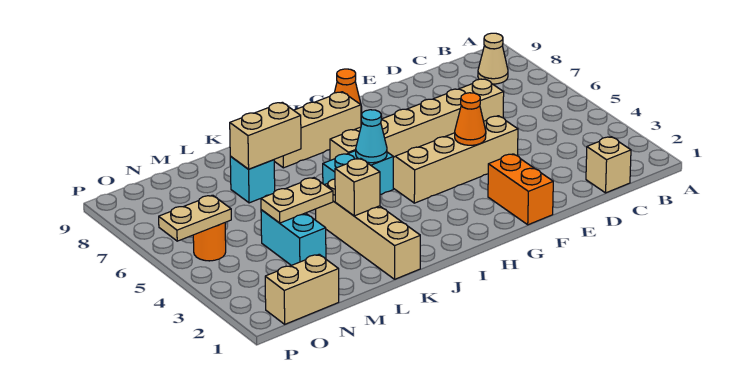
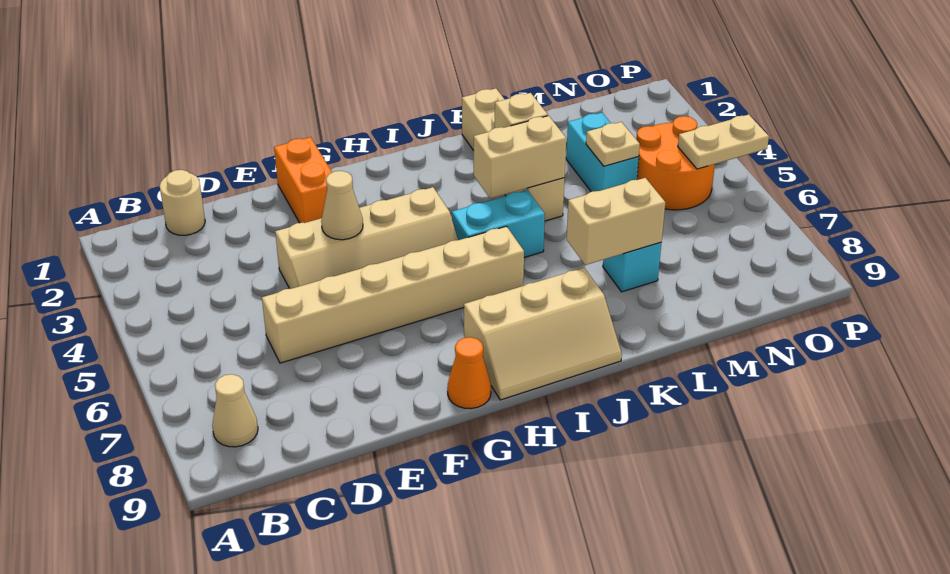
tan 1x1 brick [586,137,631,193] -> tan 1x1 round brick [160,170,205,235]
orange 1x1 cone [455,93,486,145] -> tan 1x1 cone [321,171,363,240]
cyan 1x1 cone [356,110,387,163] -> none
tan 1x2 plate [261,178,333,223] -> tan 1x1 plate [586,122,640,166]
tan 1x2 brick [265,254,339,324] -> tan 1x2 brick moved to [474,116,566,199]
orange 1x1 round brick [193,223,226,261] -> orange 2x2 round brick [636,116,715,210]

